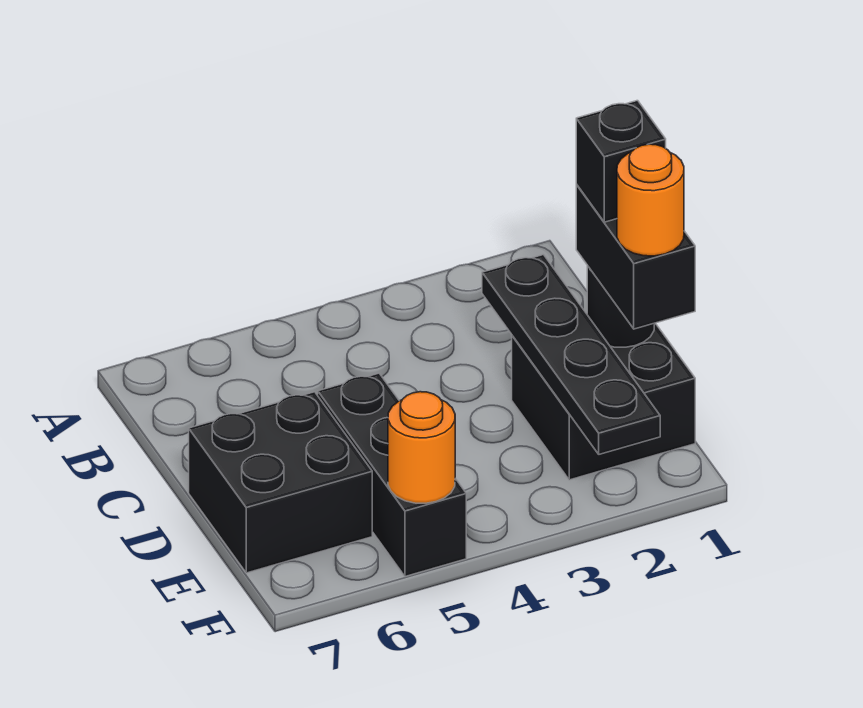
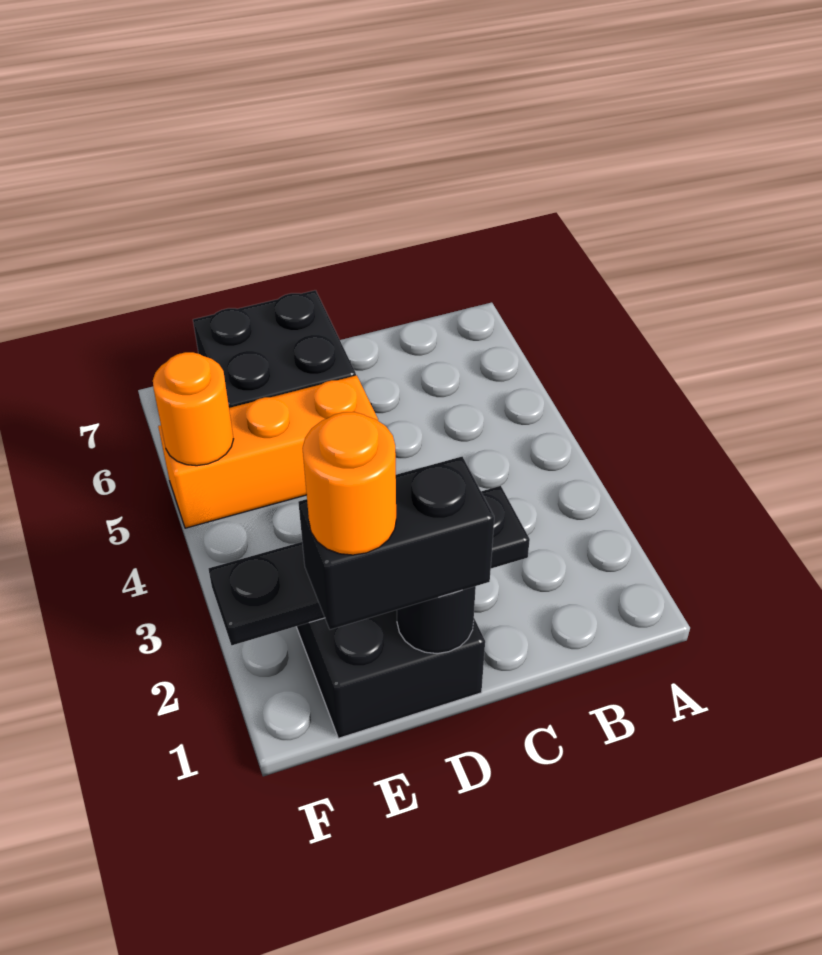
black 1x1 brick [576,101,666,222] -> none
black 1x3 brick [318,373,466,576] -> orange 1x3 brick [158,375,378,528]

